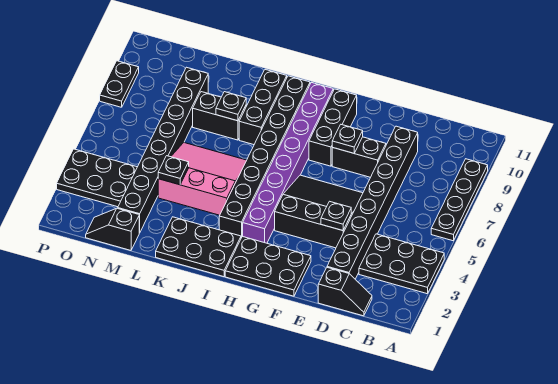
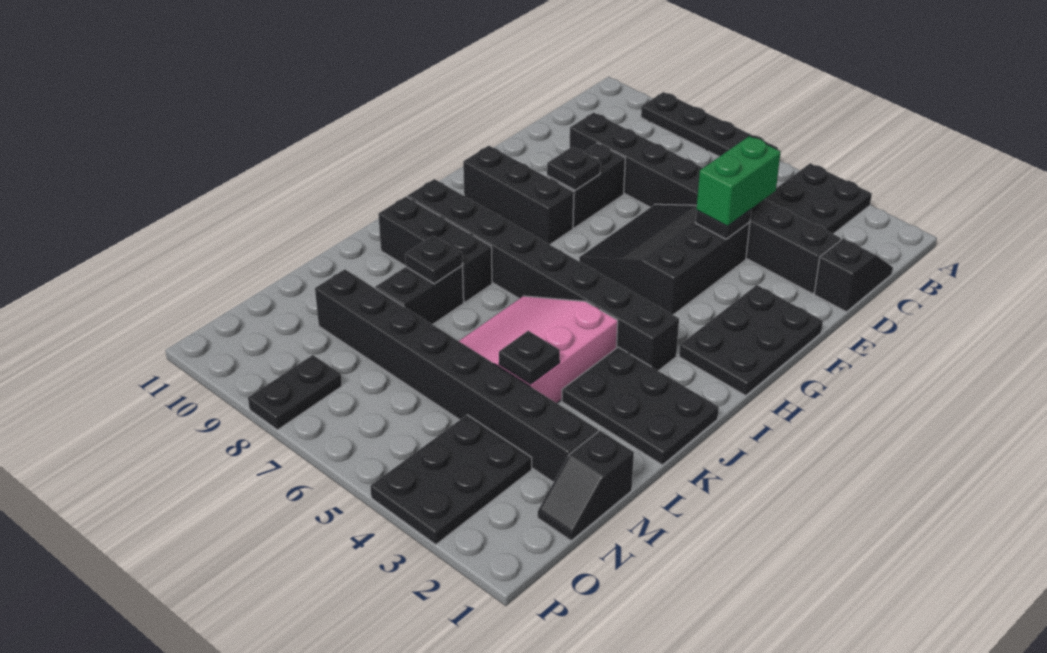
none -> green 1x2 brick [696,136,781,226]
purple 1x8 brick [243,82,333,243] -> none
black 2x3 plate [156,217,241,277] -> black 2x3 plate turned to [562,347,719,465]
black 1x2 plate [100,61,139,107] -> black 1x2 plate turned to [248,355,342,430]

